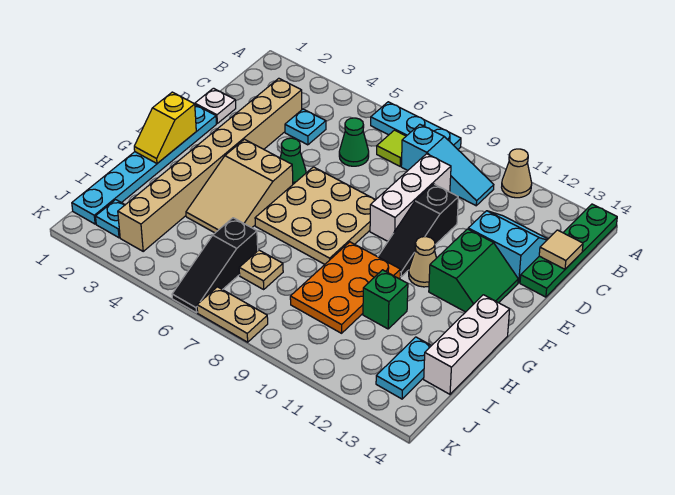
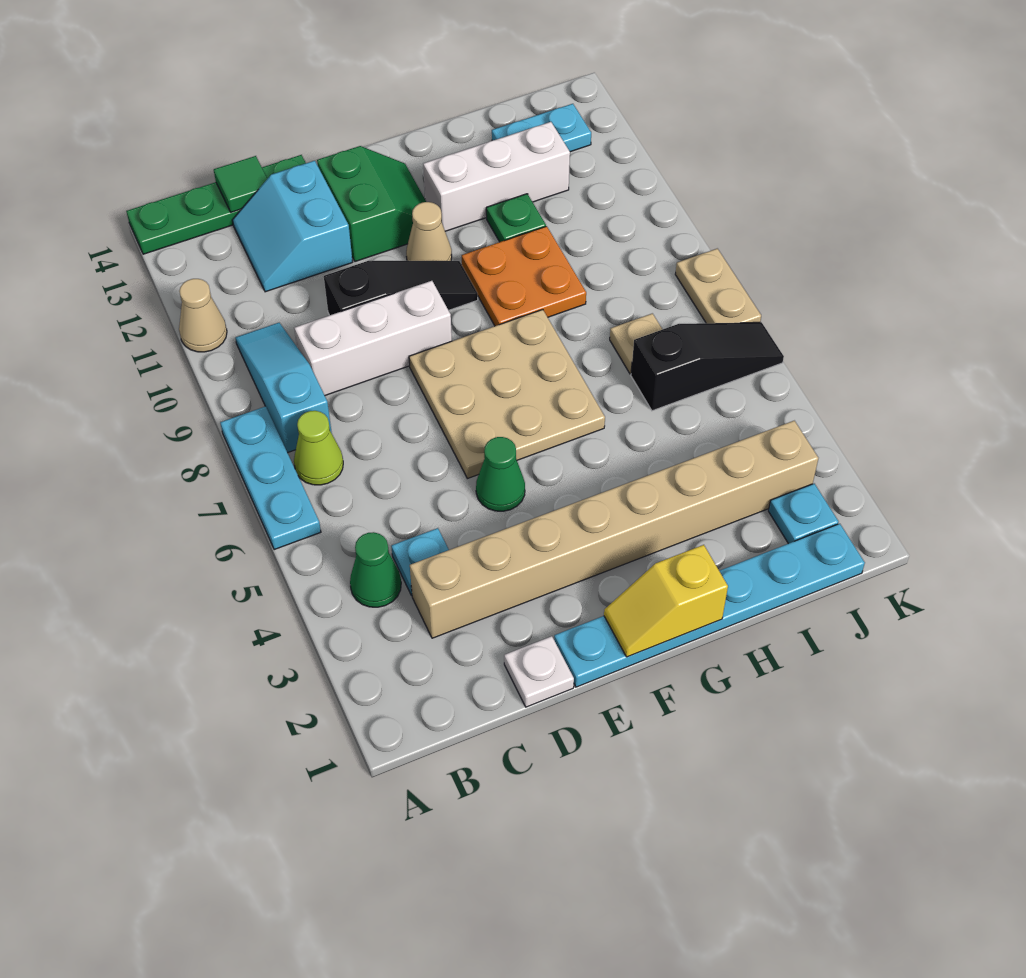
lime 1x1 tile [377,130,406,166] -> lime 1x1 cone [294,411,343,485]
green 1x1 cone [339,118,369,166] -> green 1x1 cone moved to [350,532,401,607]
tan 1x1 tile [539,230,583,269] -> green 1x1 tile [214,156,267,212]
green 2x2 slope [429,229,518,312] -> green 2x2 slope turned to [317,146,426,262]
yellow 1x2 slope [134,92,196,163] -> yellow 1x2 slope turned to [604,545,728,657]
tan 2x3 slope [186,139,293,233] -> none
orange 2x3 plate [290,242,400,333] -> orange 2x2 plate [462,226,586,326]
white 1x3 brick [424,295,510,394] -> white 1x3 brick moved to [423,122,570,231]
green 1x1 brick [363,270,408,329] -> green 1x1 plate [486,194,546,242]

